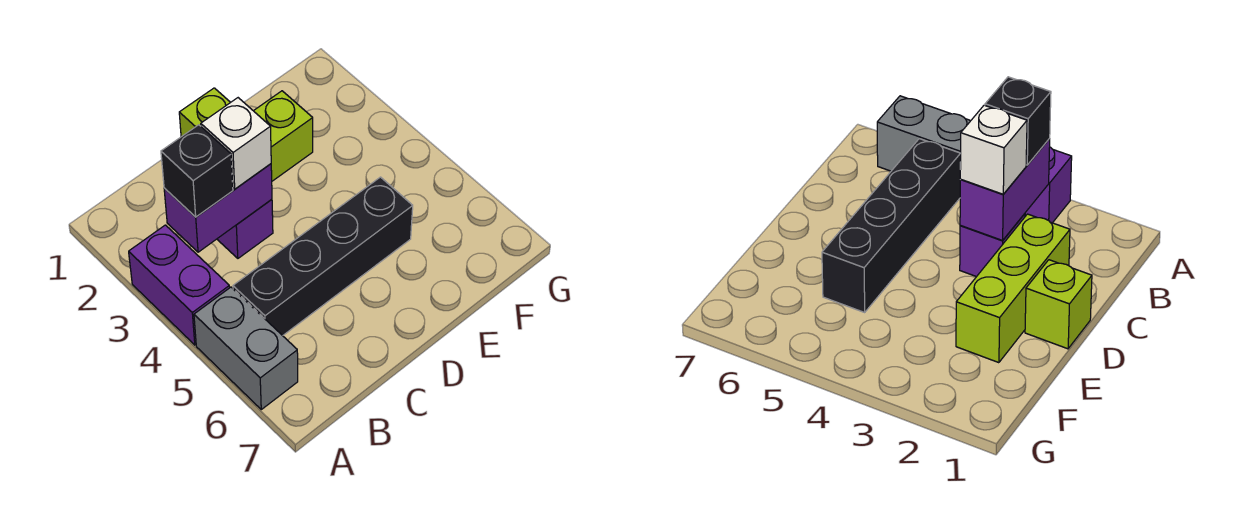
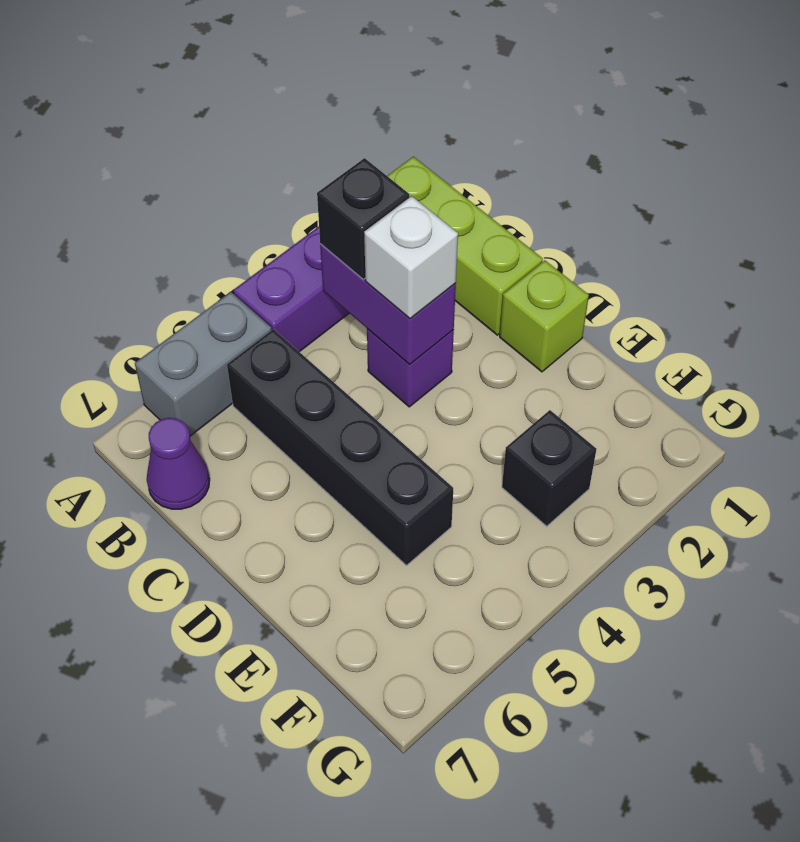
none -> purple 1x1 cone [147,418,210,509]
lime 1x3 brick [254,91,313,181] -> lime 1x3 brick moved to [388,157,543,335]
none -> black 1x1 brick [502,410,596,526]

